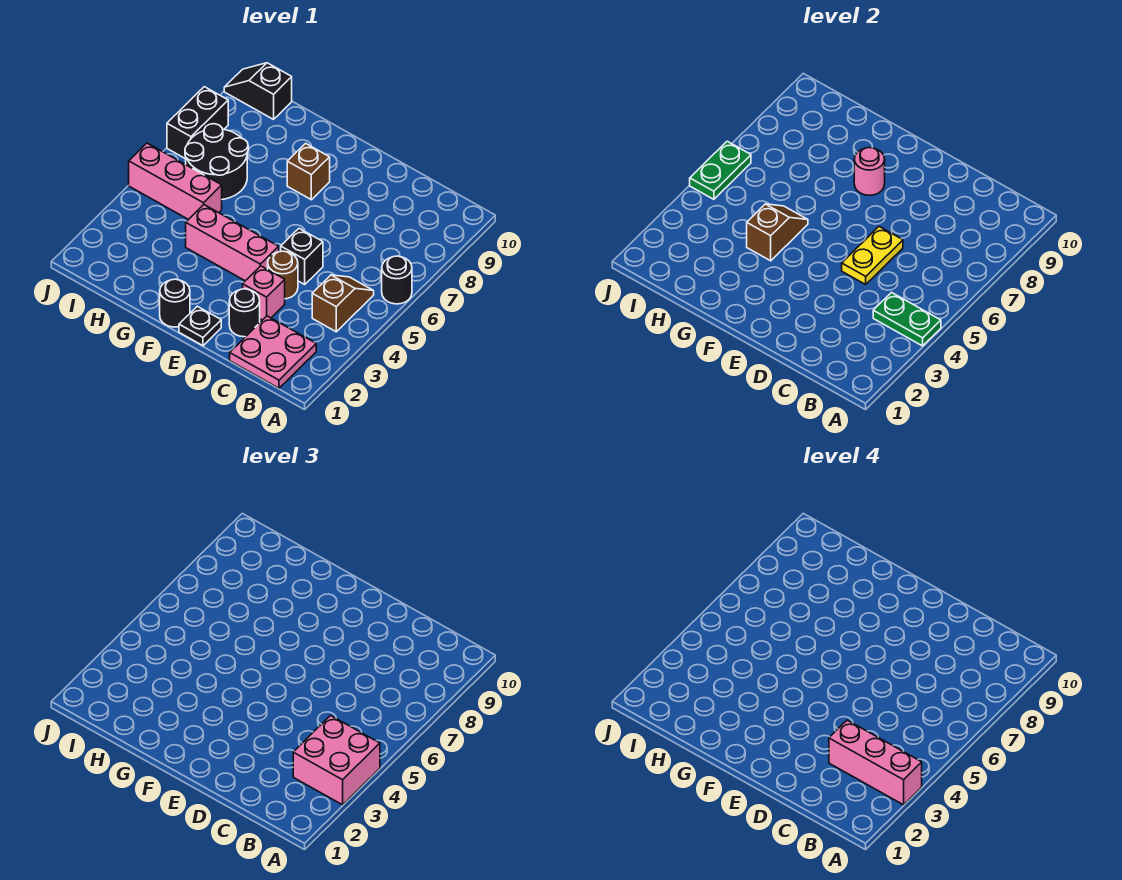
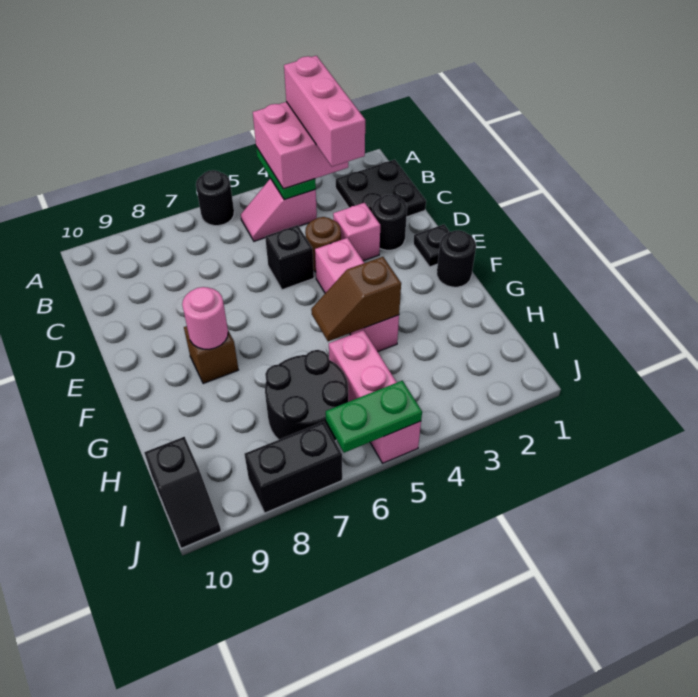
pink 2x2 plate [230,316,316,388] -> black 2x2 plate [336,160,426,217]
brown 1x2 slope [312,275,374,332] -> pink 1x2 slope [241,179,317,241]
yellow 1x2 plate [842,227,903,284] -> none

